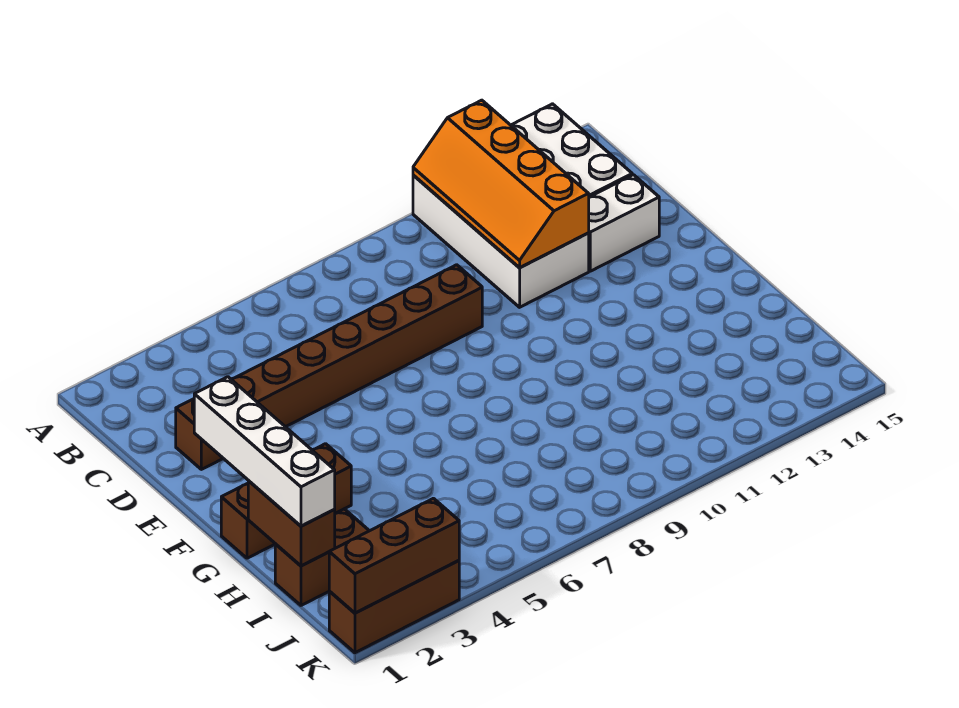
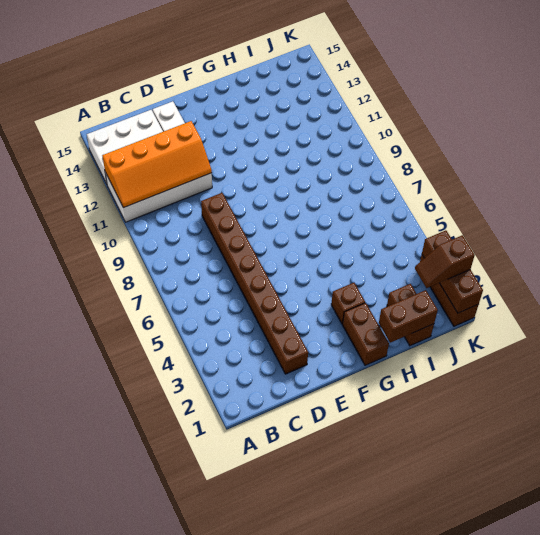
white 1x4 brick [194,377,335,526] -> none
none -> brown 1x2 slope [415,235,475,288]

